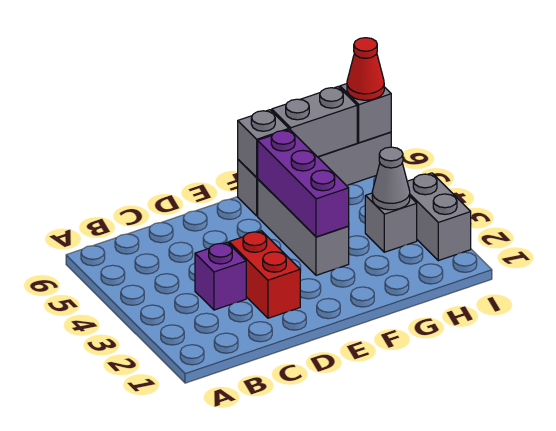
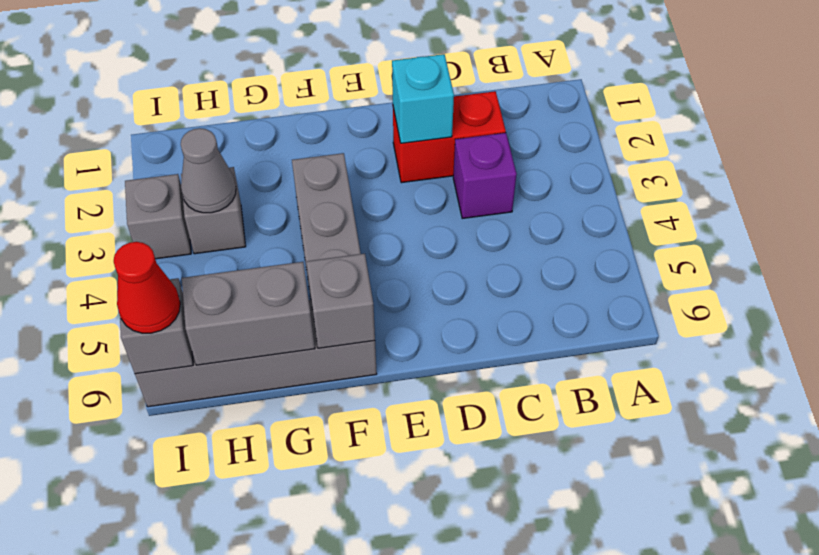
red 1x2 brick [229,231,300,318] -> red 1x2 brick turned to [393,91,506,183]
none -> cyan 1x1 brick [392,54,454,143]
purple 1x3 brick [257,130,349,237] -> none
grey 1x2 brick [407,173,471,261] -> grey 1x1 brick [125,174,191,259]

